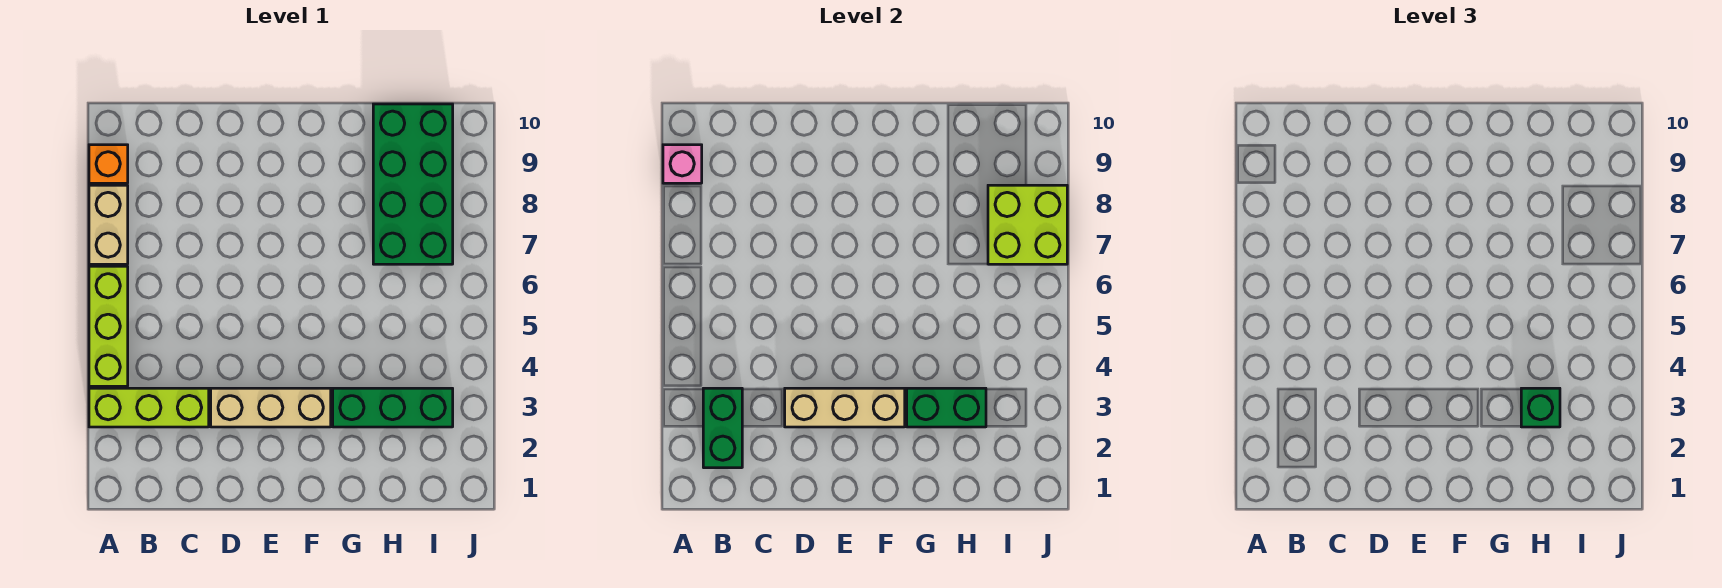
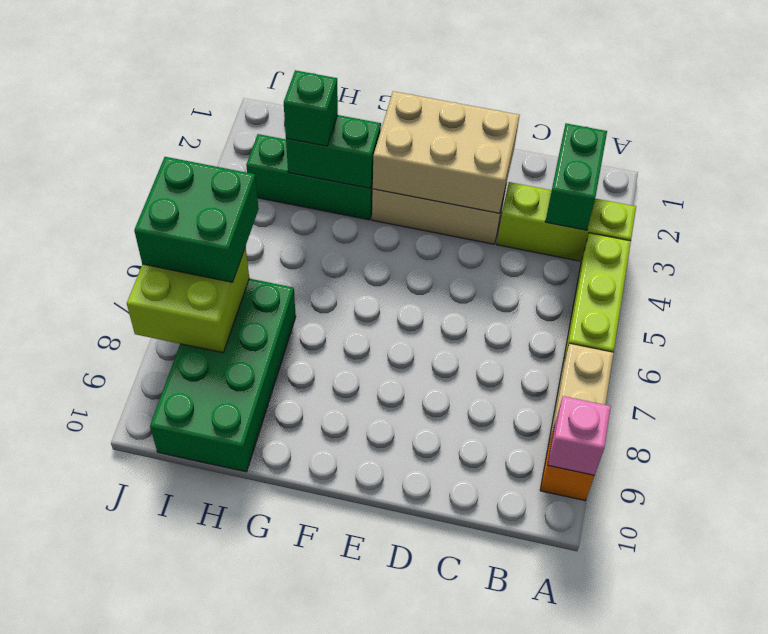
tan 1x3 brick [785,388,905,427] -> tan 2x3 brick [372,91,520,213]
none -> green 2x2 brick [134,157,259,282]

